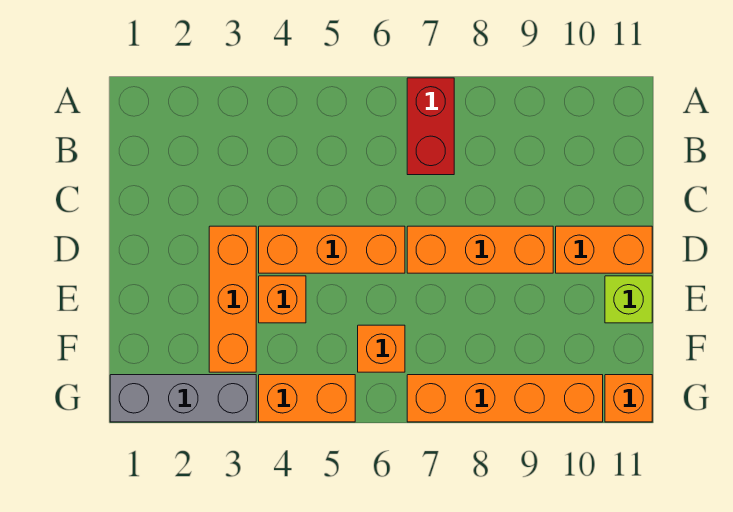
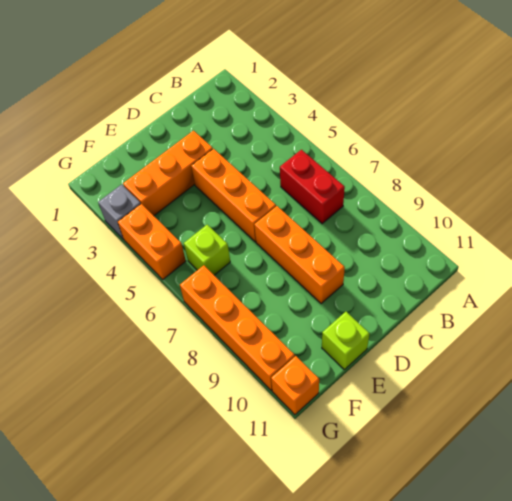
red 1x2 brick [407,78,454,175] -> red 1x2 brick turned to [280,150,345,224]
orange 1x2 brick [556,226,652,273] -> none
orange 1x1 brick [259,276,306,323] -> none
orange 1x1 brick [358,325,405,372] -> lime 1x1 brick [184,225,230,275]
grey 1x3 brick [110,375,256,422] -> grey 1x1 brick [98,184,141,239]

